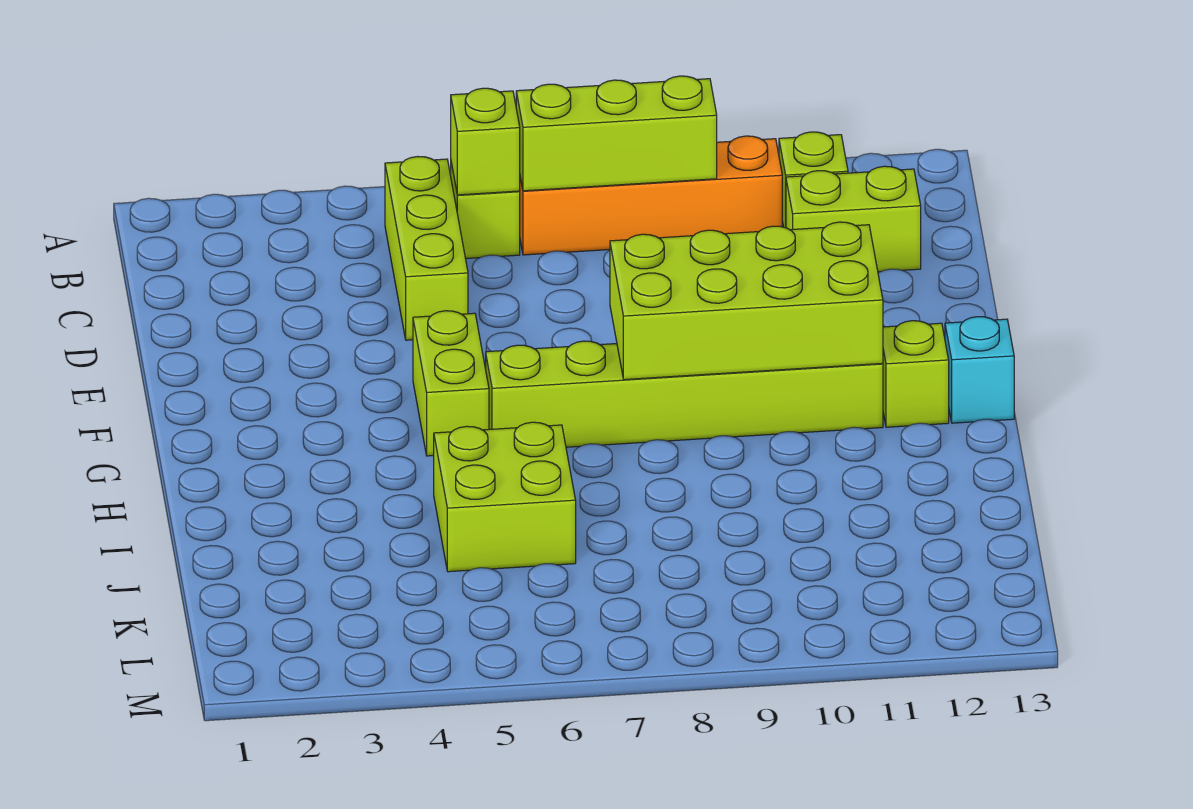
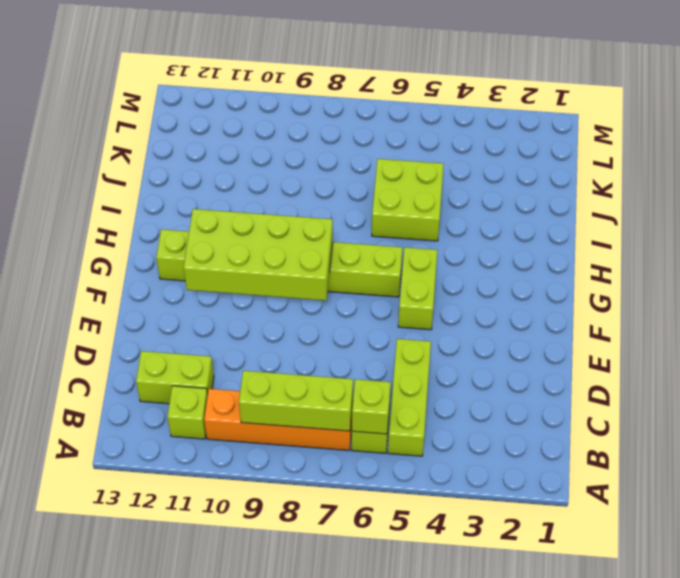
cyan 1x1 brick [945,317,1014,423] -> none

